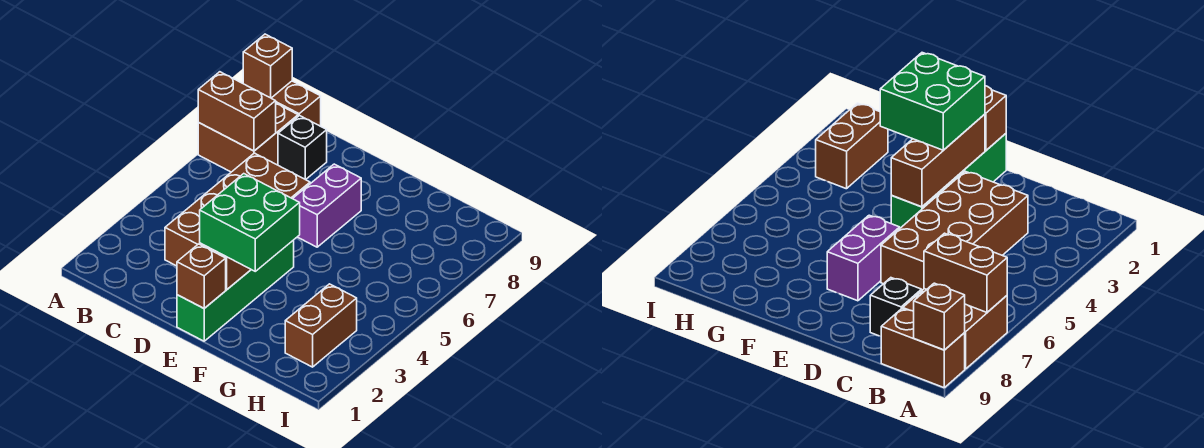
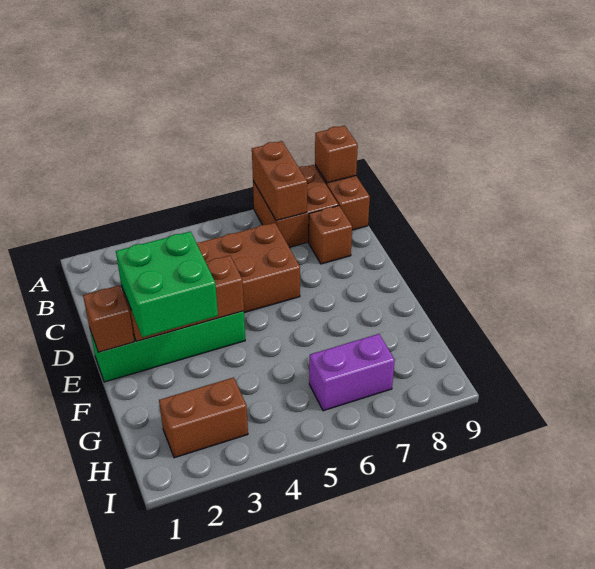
black 1x1 brick [278,115,327,180] -> brown 1x1 brick [309,206,352,264]
purple 1x2 brick [293,164,361,247] -> purple 1x2 brick moved to [309,334,395,411]

